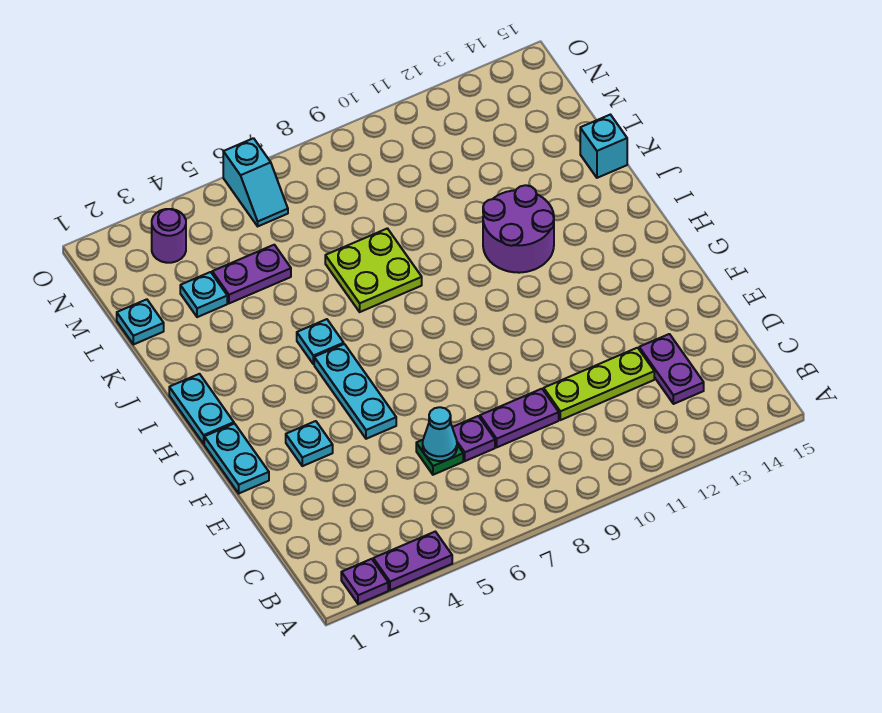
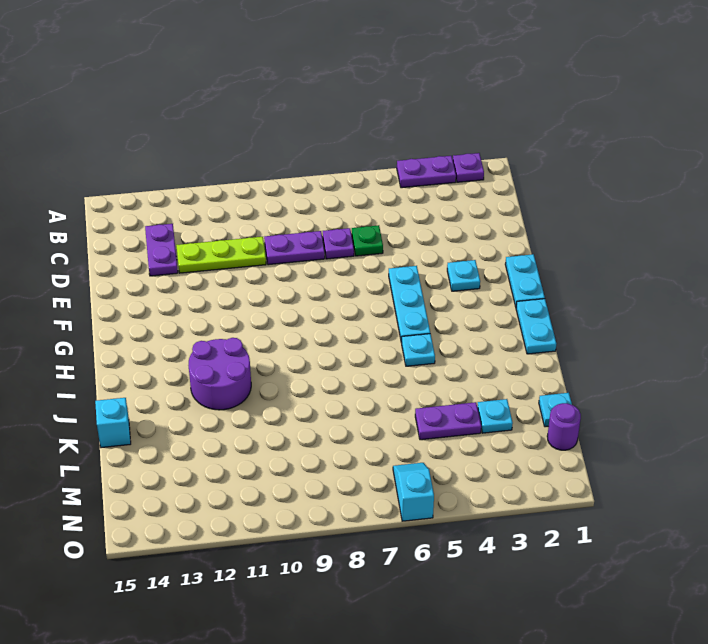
cyan 1x1 cone [423,407,457,461] -> none
lime 2x2 plate [325,228,422,312] -> none
purple 1x1 round brick [152,209,186,263] -> purple 1x1 round brick moved to [547,403,581,450]

